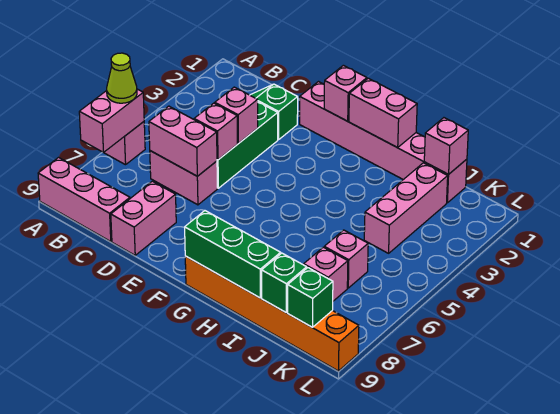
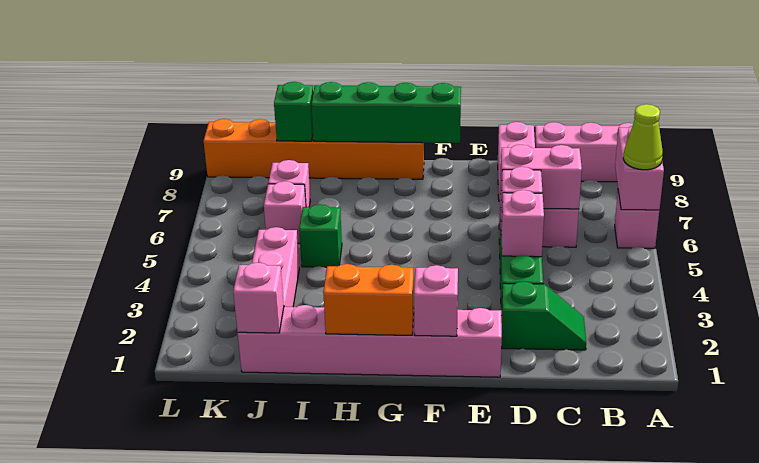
pink 1x2 brick [349,78,417,148] -> orange 1x2 brick [323,264,414,335]
green 1x3 brick [185,211,281,298] -> green 1x4 brick [311,82,461,143]
green 1x1 brick [288,268,333,327] -> green 1x1 brick moved to [299,204,342,267]

